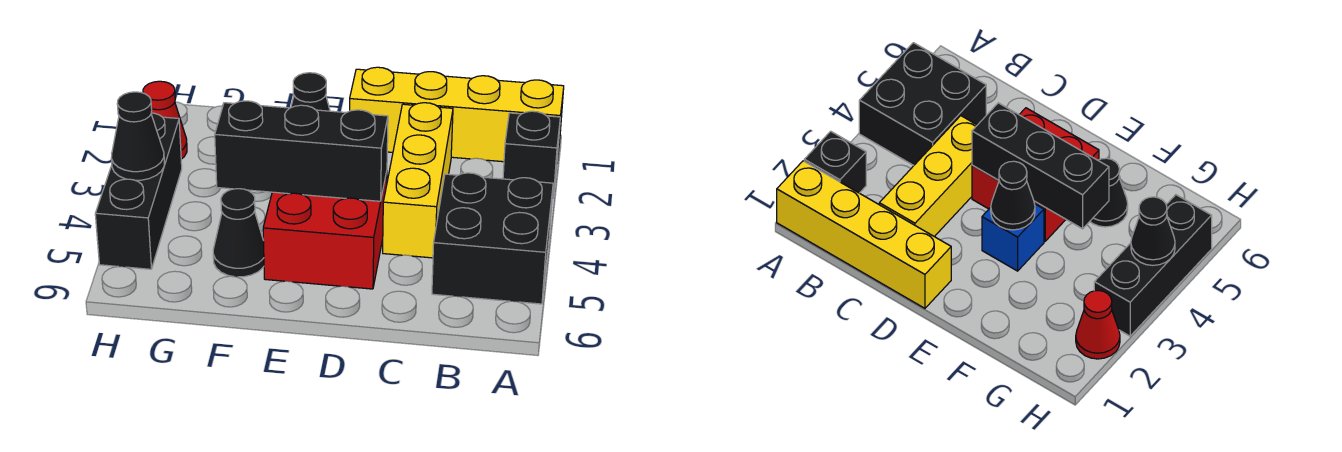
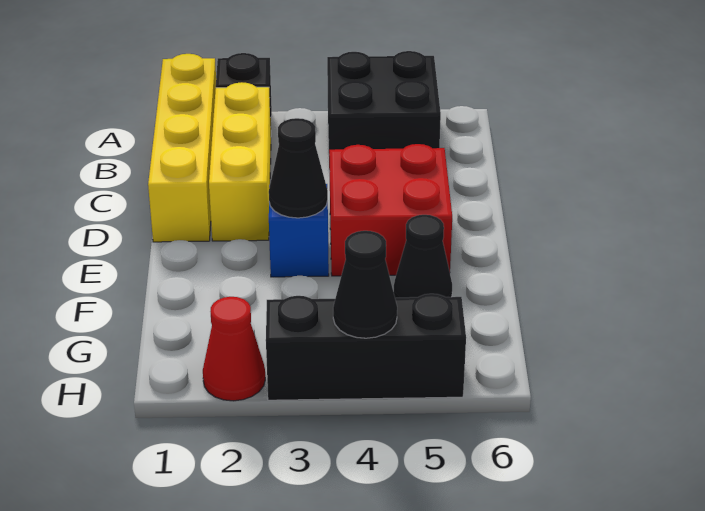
yellow 1x3 brick [383,103,453,258] -> yellow 1x3 brick turned to [209,82,271,241]
black 1x3 brick [215,101,388,201] -> none

